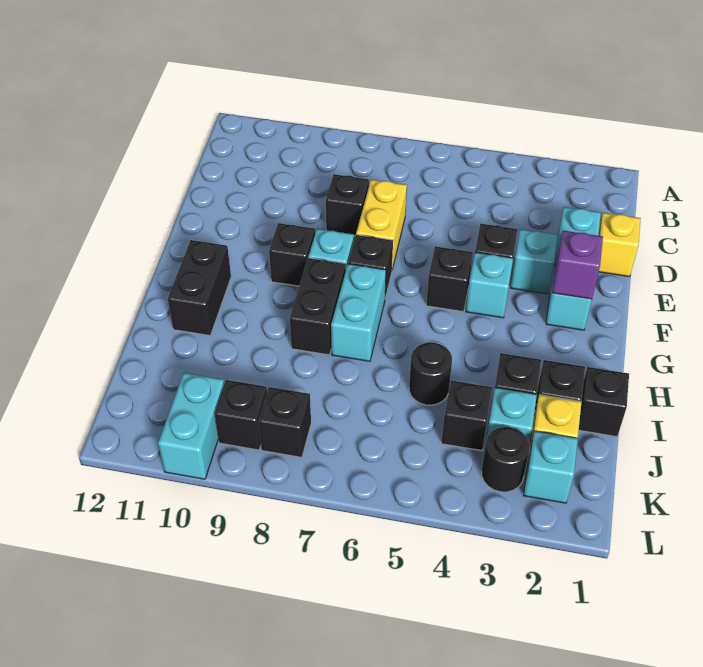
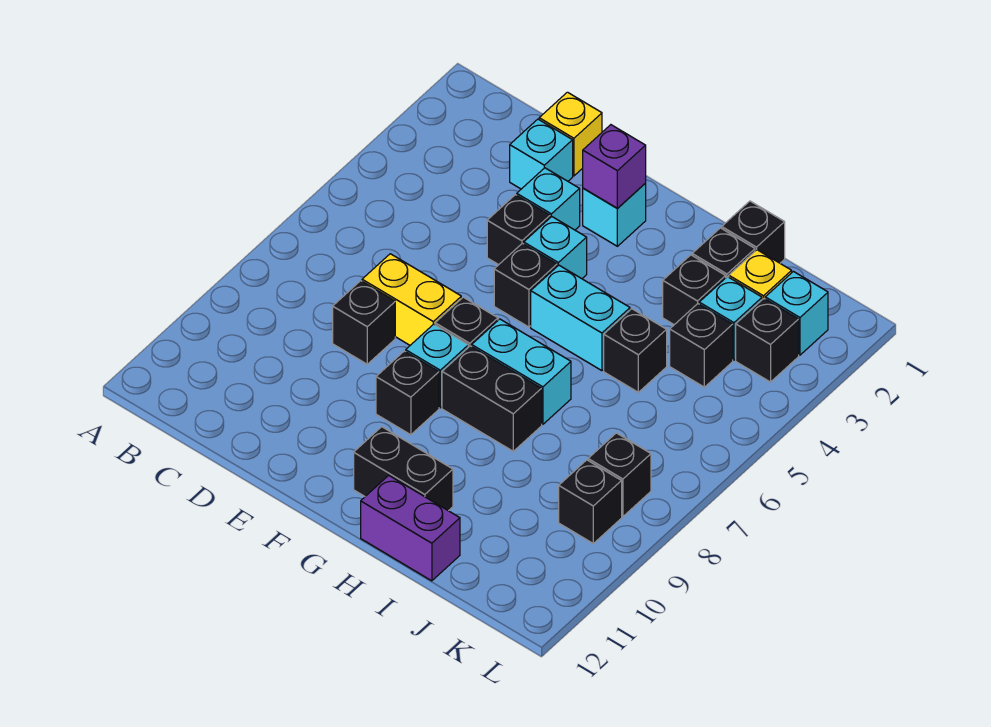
none -> purple 1x2 brick [361,475,460,581]
black 1x1 round brick [409,342,452,405] -> black 1x1 brick [604,309,667,392]
black 1x1 round brick [482,427,530,492] -> black 1x1 brick [736,299,799,382]
cyan 1x2 brick [158,373,224,479] -> cyan 1x2 brick moved to [531,265,630,371]

